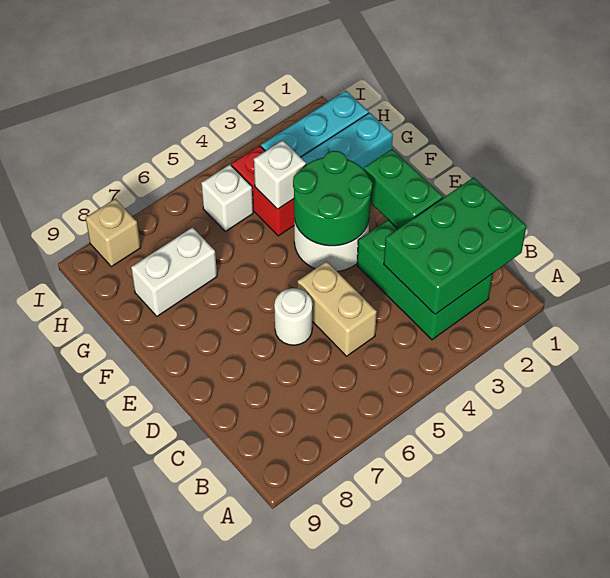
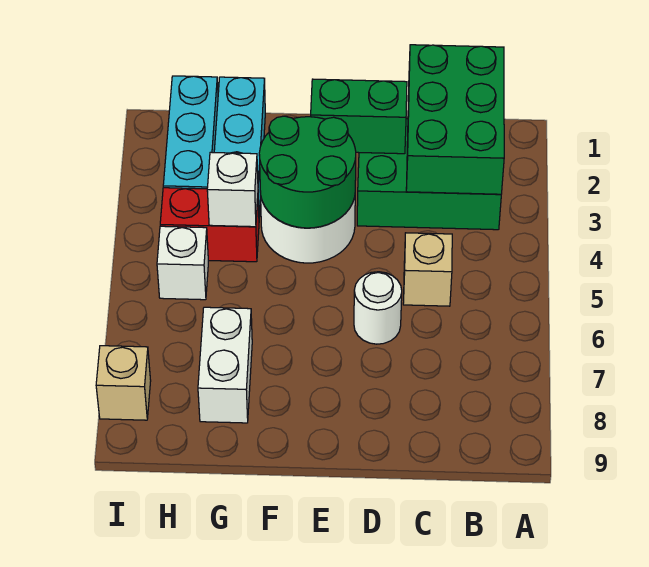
tan 1x2 brick [298,261,377,356] -> tan 1x1 brick [403,233,452,306]

